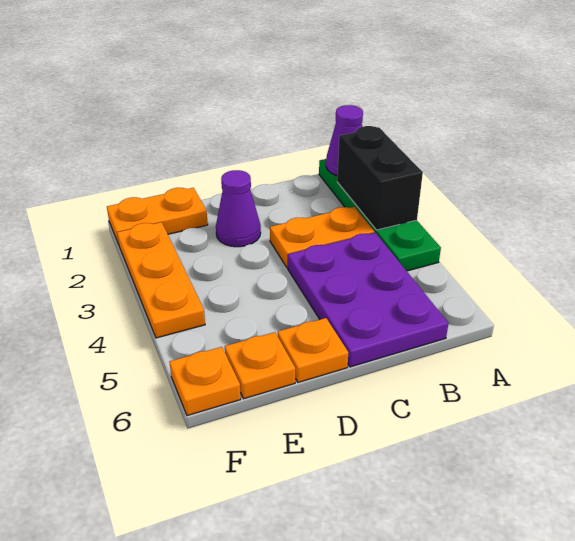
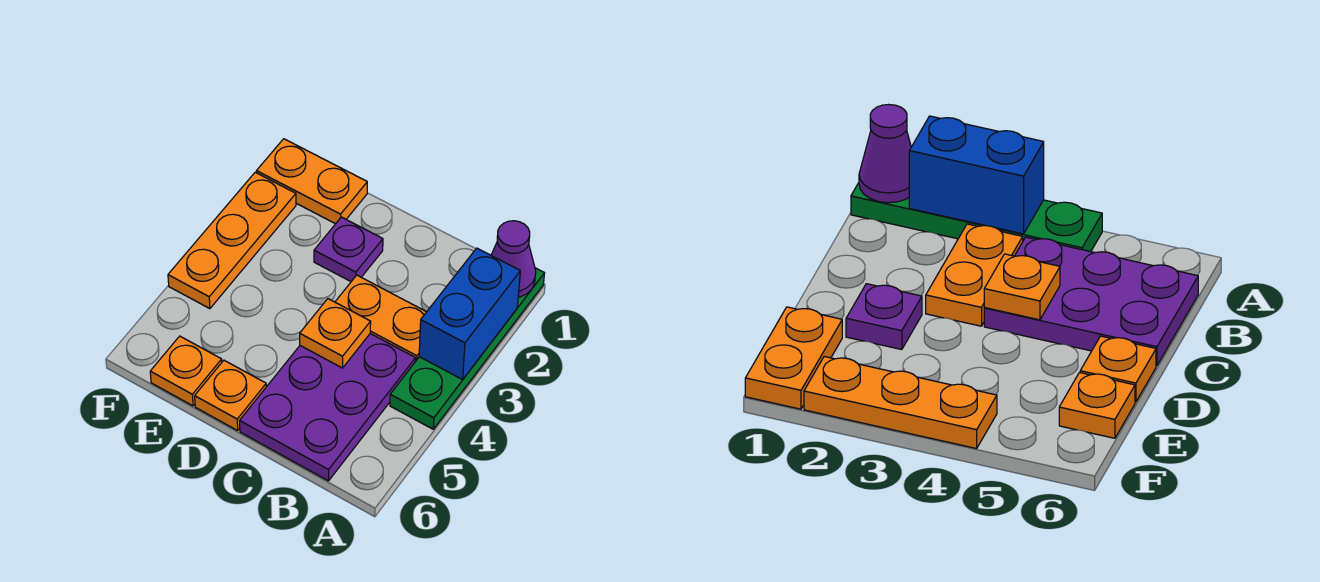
black 1x2 brick [337,126,423,230] -> blue 1x2 brick [419,248,520,380]
purple 1x1 cone [216,170,261,247] -> purple 1x1 plate [314,217,383,281]
orange 1x1 plate [170,347,241,416] -> orange 1x1 plate moved to [300,299,371,368]

